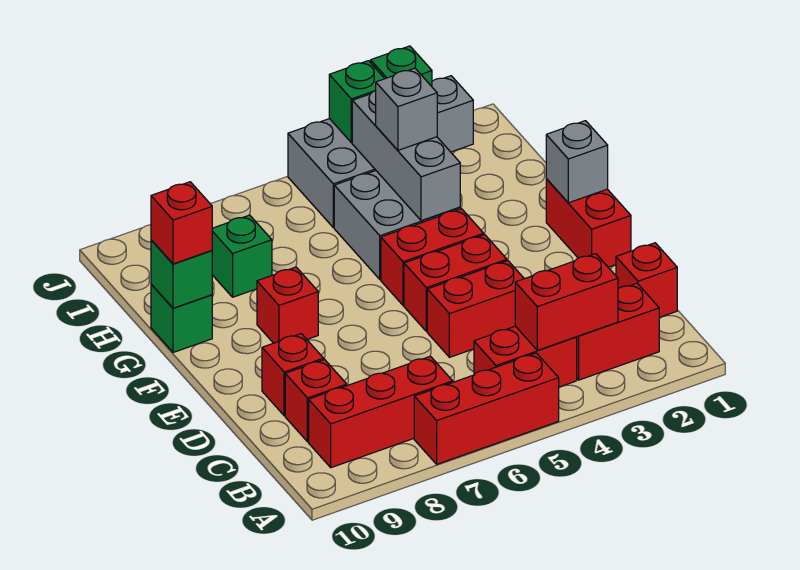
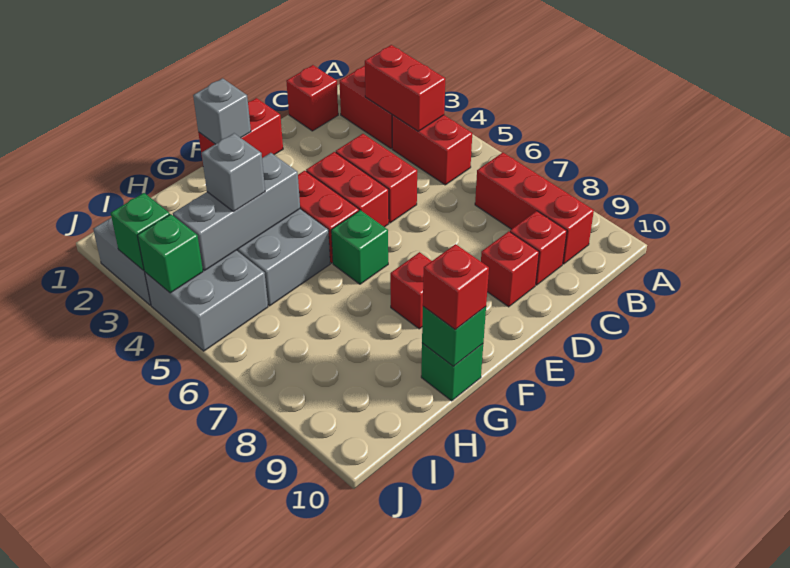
red 1x3 brick [414,353,559,464] -> none
green 1x1 brick [212,215,272,297] -> green 1x1 brick moved to [331,210,388,284]

